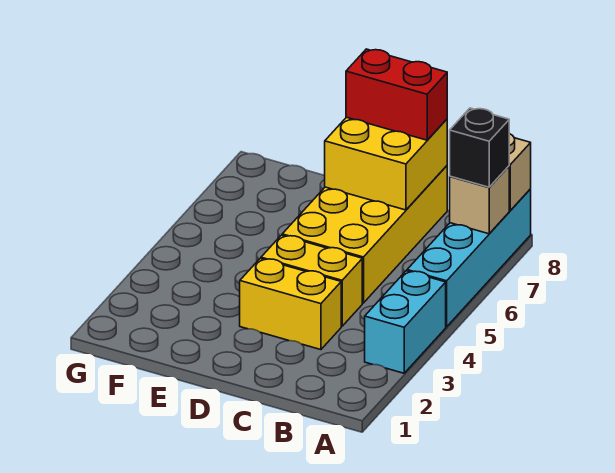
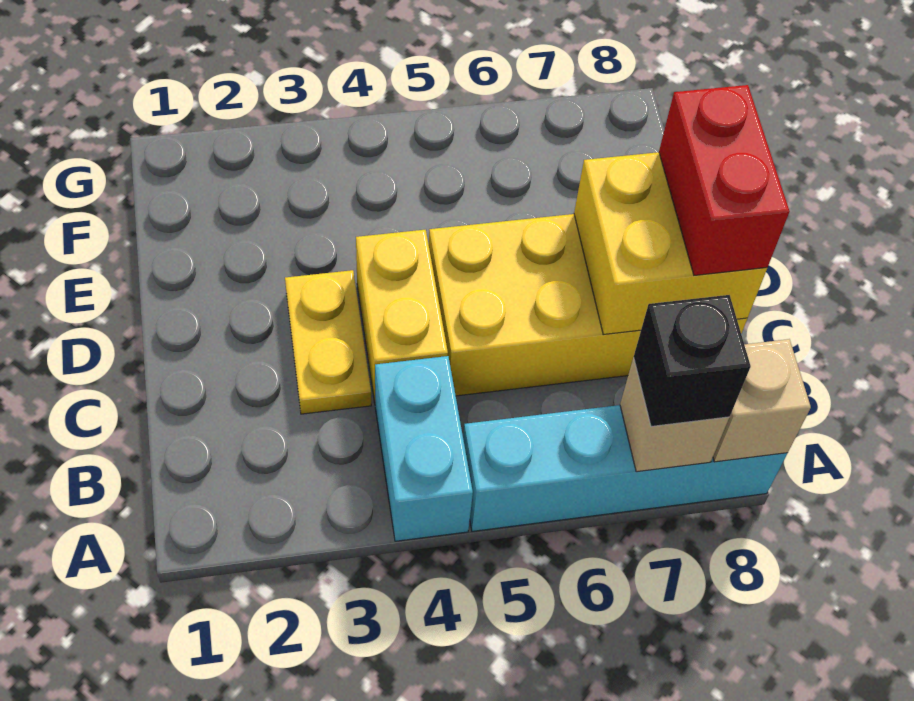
cyan 1x2 brick [365,271,446,373] -> cyan 1x2 brick turned to [375,356,473,541]
yellow 1x2 brick [240,259,341,350] -> yellow 1x2 plate [285,270,371,414]

